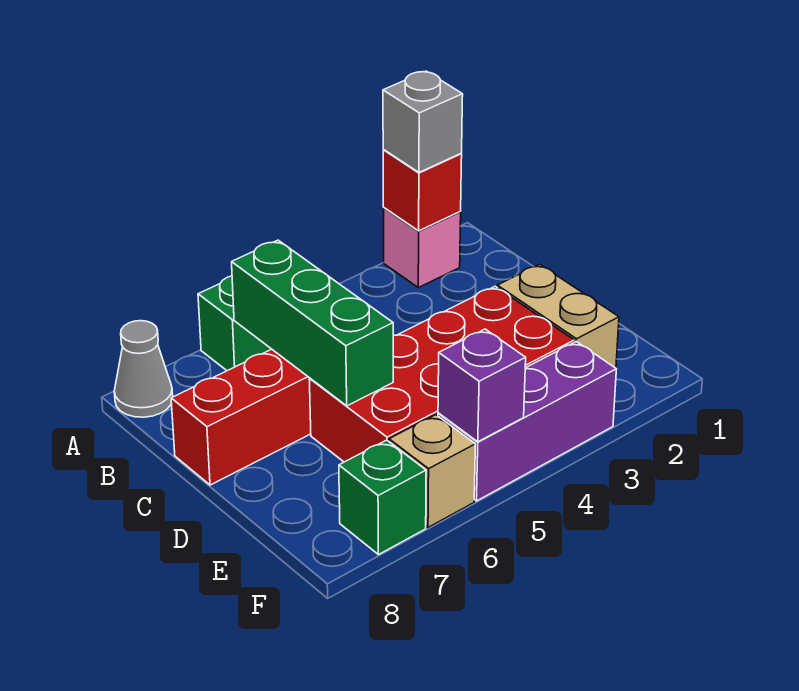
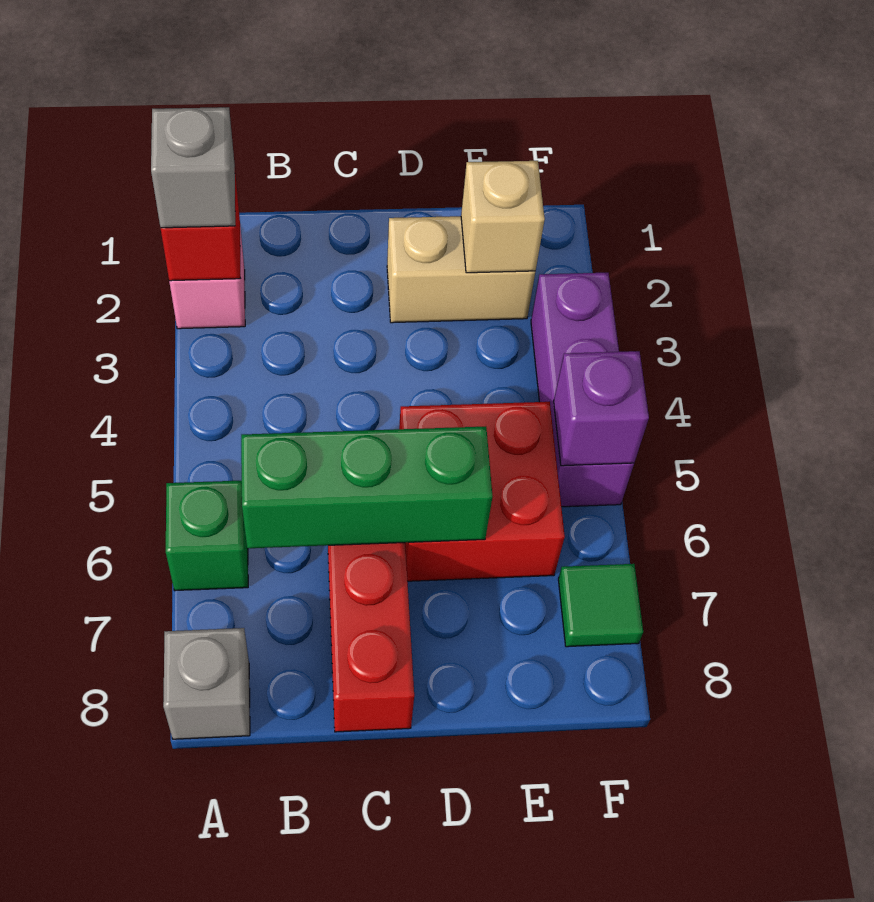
grey 1x1 cone [114,321,173,417] -> grey 1x1 brick [163,628,250,739]
red 2x4 brick [309,286,574,462] -> red 2x2 brick [399,402,565,581]
tan 1x1 brick [389,415,475,527] -> tan 1x1 brick moved to [461,161,545,273]
green 1x1 brick [339,440,426,555] -> green 1x1 tile [558,564,643,647]

